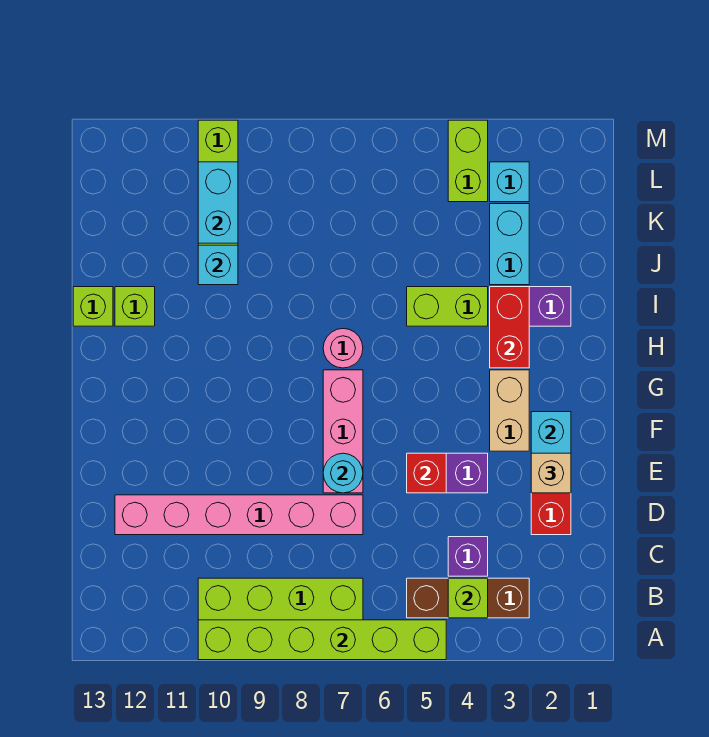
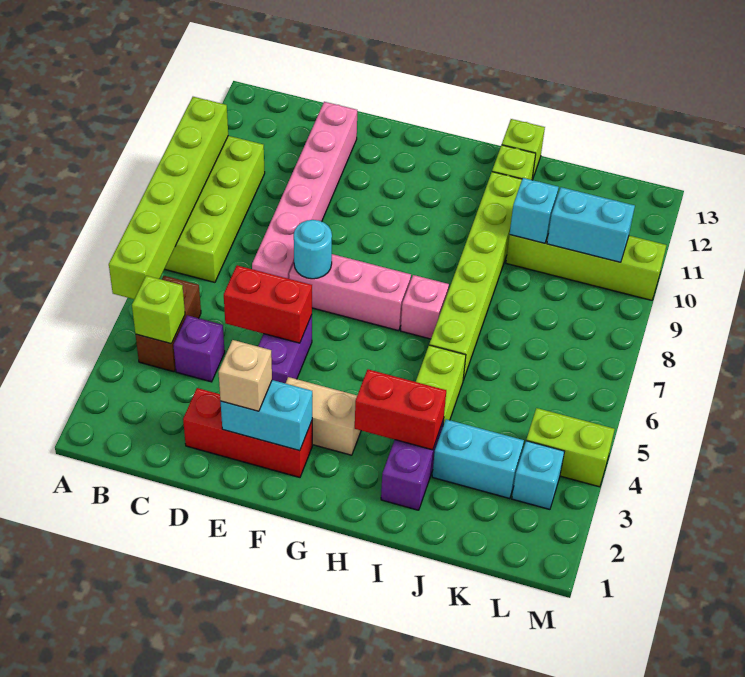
brown 1x3 brick [407,578,529,618] -> brown 1x2 brick [136,276,201,372]
red 1x1 brick [407,453,446,493] -> red 1x2 brick [224,265,312,343]
pink 1x1 round brick [323,329,363,368] -> pink 1x1 brick [401,275,449,339]
none -> lime 1x6 brick [429,172,522,380]

